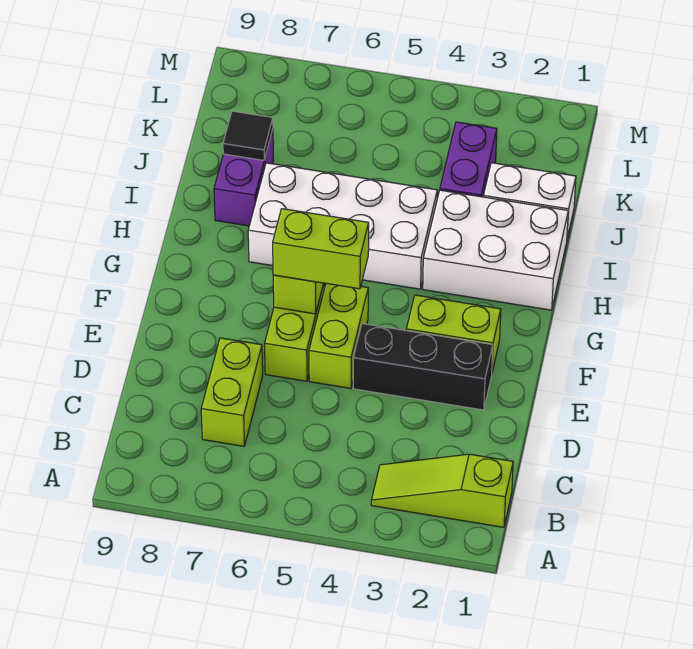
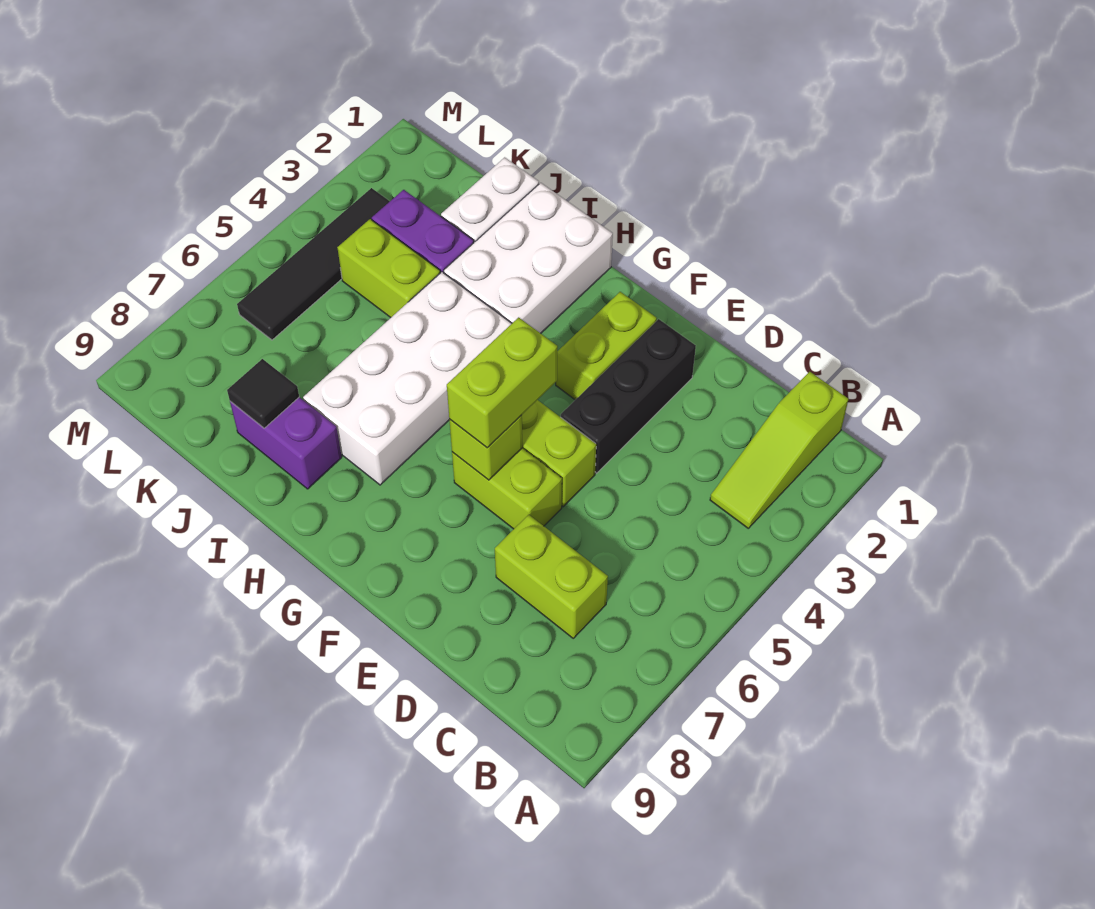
none -> lime 1x2 brick [337,219,440,318]
none -> black 1x4 tile [237,188,390,340]

